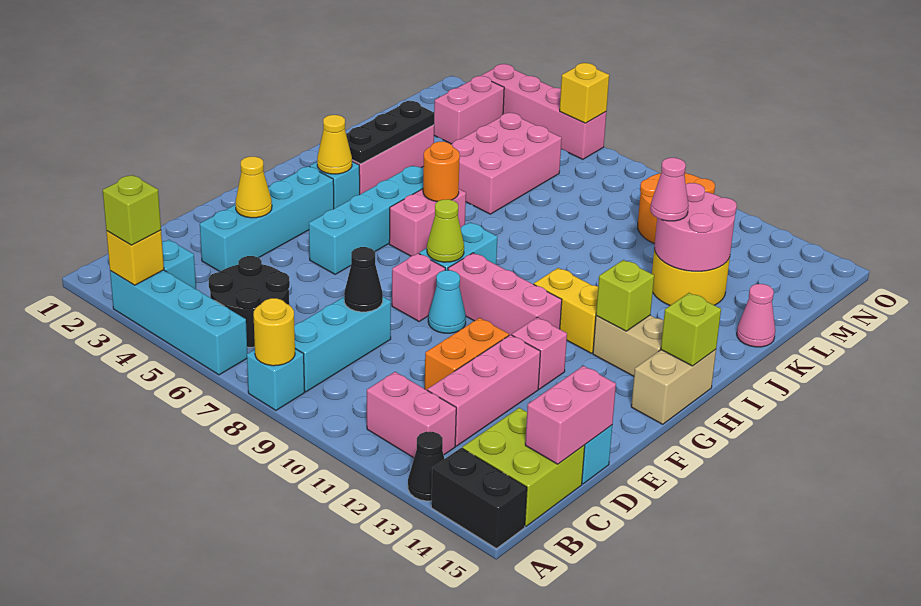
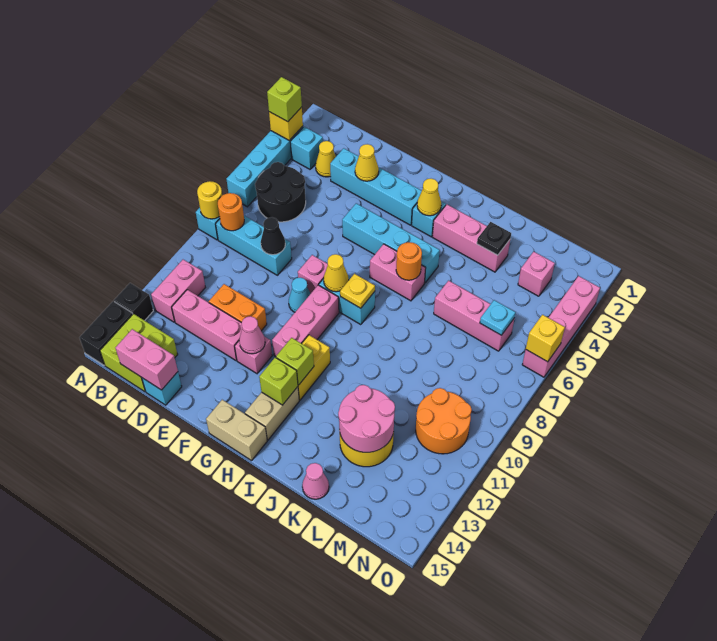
black 1x1 cone [408,432,444,501] -> black 1x1 brick [114,283,153,321]
none -> orange 1x1 round brick [218,193,244,231]
none -> yellow 1x1 cone [316,141,336,177]
lime 1x1 cone [427,199,464,262] -> yellow 1x1 cone [324,254,349,292]
none -> yellow 1x1 plate [340,274,375,308]
lime 1x1 brick [661,293,721,366] -> lime 1x1 brick moved to [276,338,314,385]
black 1x3 plate [346,101,434,164] -> black 1x1 plate [477,222,511,255]
pink 2x3 brick [451,113,562,214] -> pink 1x3 brick [434,281,514,351]
pink 1x1 cone [650,158,689,221] -> pink 1x1 cone moved to [239,316,265,354]
pink 1x2 brick [434,76,504,144] -> pink 1x1 brick [518,252,555,296]
none -> cyan 1x1 plate [480,300,516,335]

